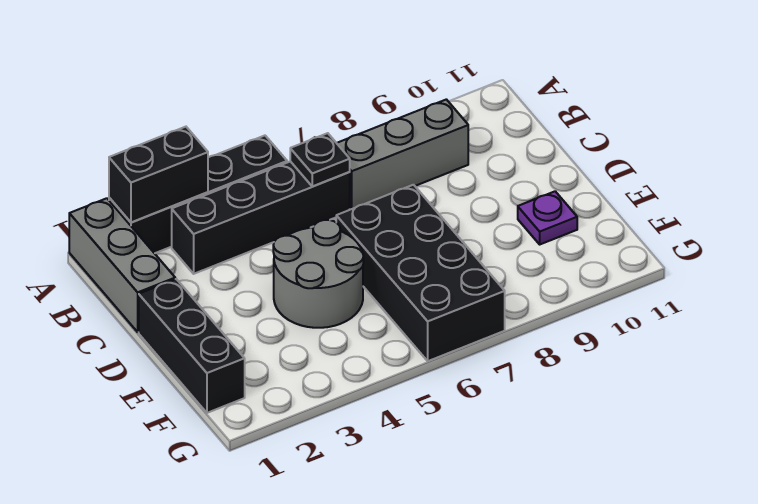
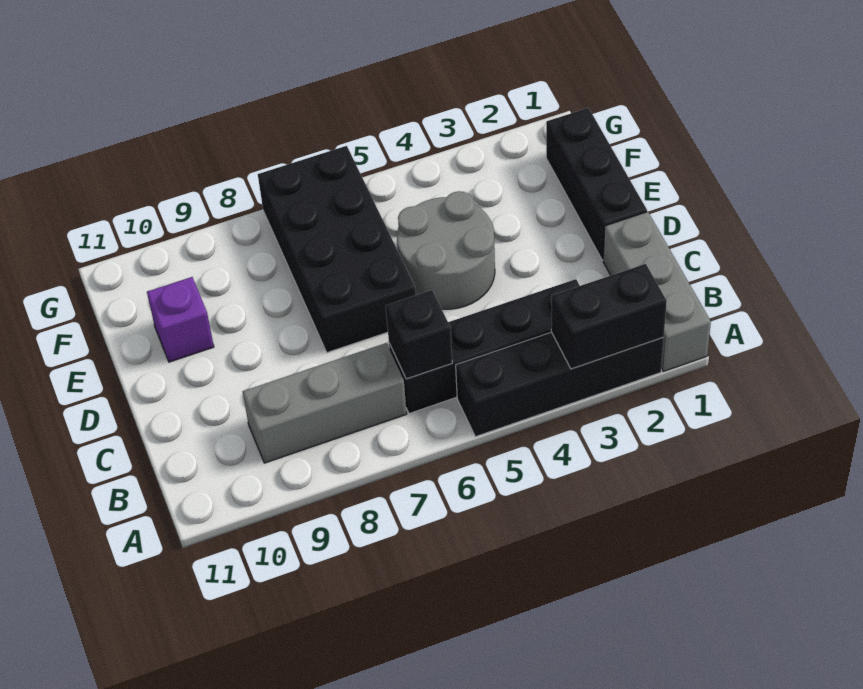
black 1x1 plate [290,133,350,187] -> black 1x1 brick [386,290,452,379]
purple 1x1 plate [518,191,577,244] -> purple 1x1 brick [147,277,214,362]

